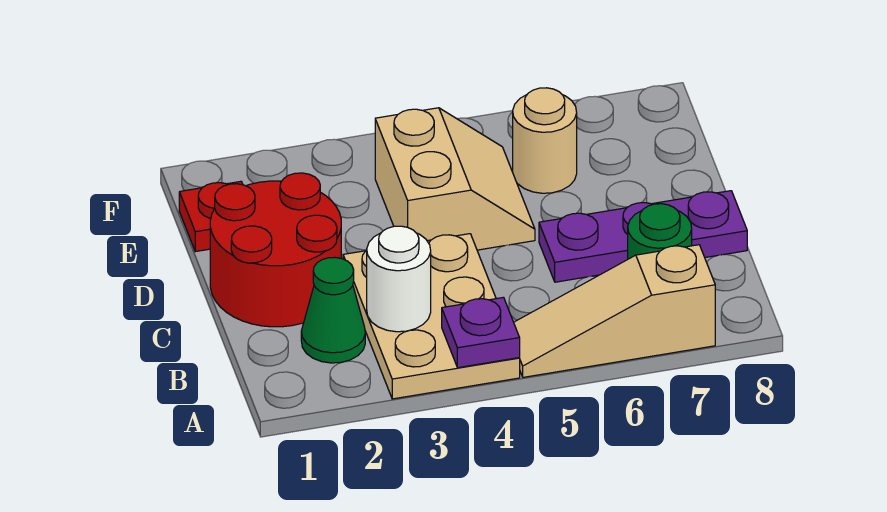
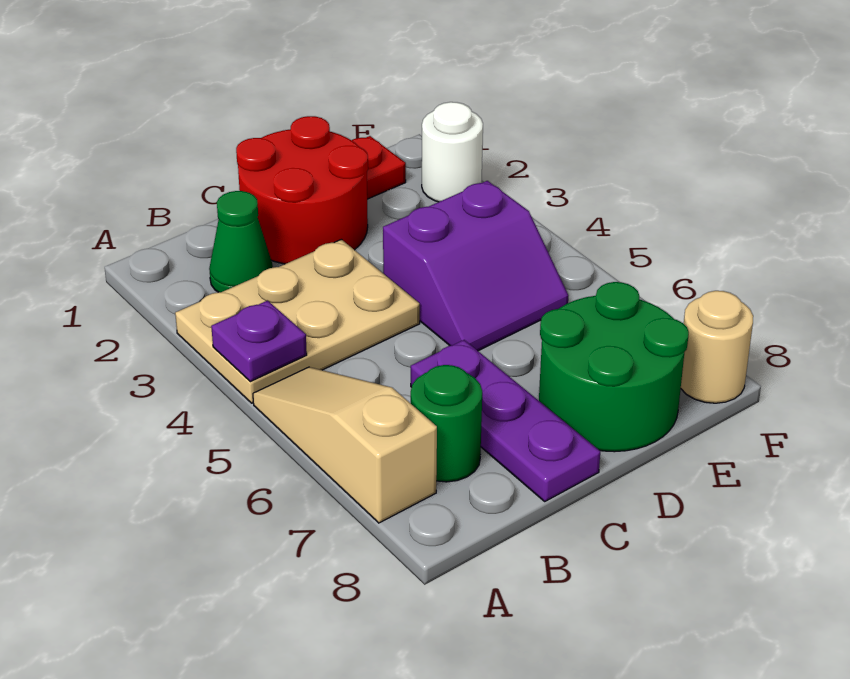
white 1x1 round brick [367,226,431,332] -> white 1x1 round brick moved to [422,102,483,202]
tan 2x2 slope [375,108,535,250] -> purple 2x2 slope [383,181,568,351]
none -> green 2x2 round brick [539,282,689,452]
tan 1x1 round brick [513,88,577,193] -> tan 1x1 round brick moved to [681,291,753,403]

